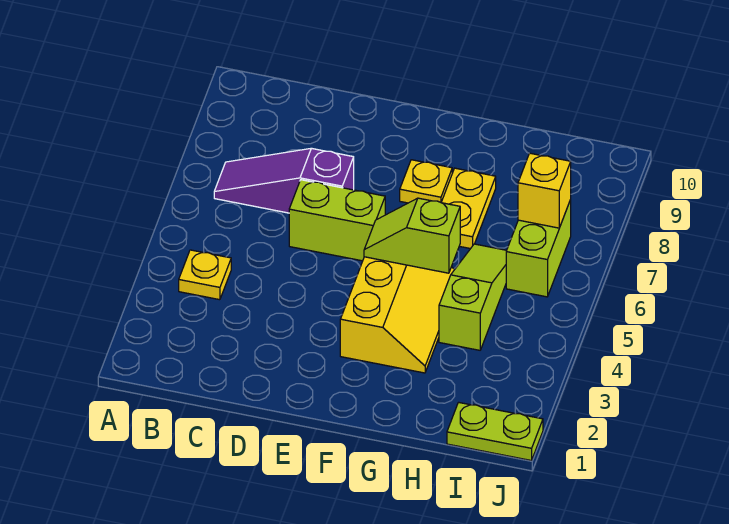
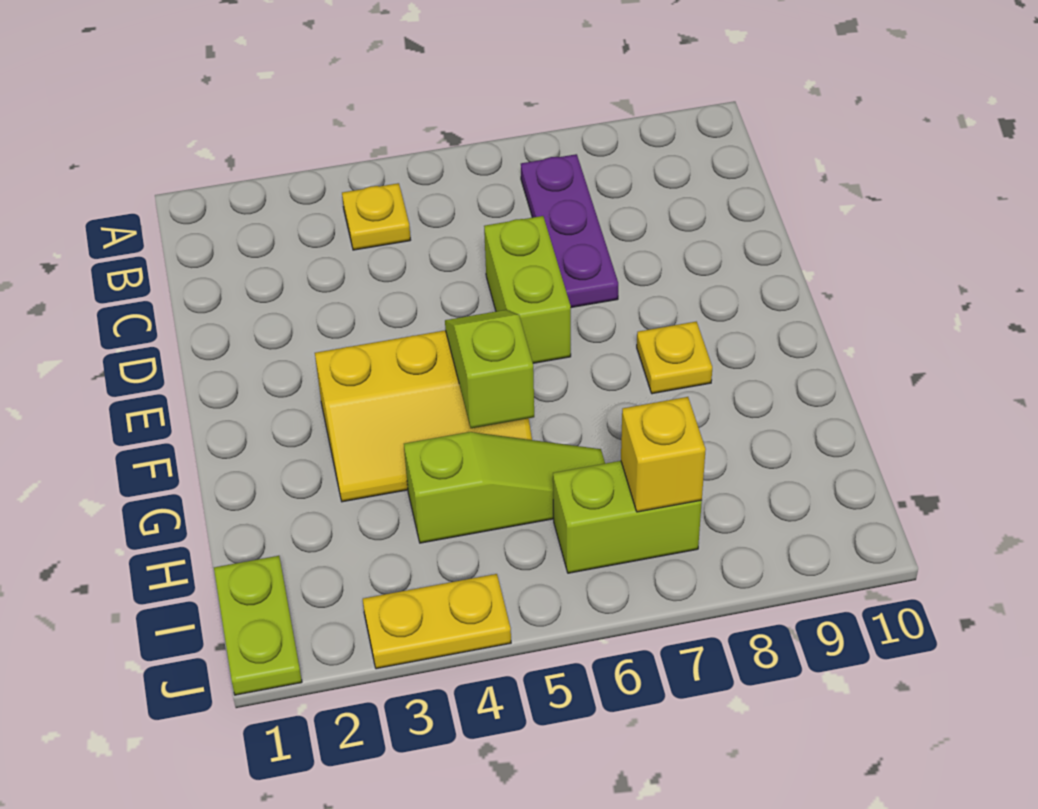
purple 1x3 slope [214,148,354,213] -> purple 1x3 plate [521,154,618,308]
yellow 1x2 plate [441,168,496,249] -> yellow 1x2 plate moved to [363,574,511,669]

